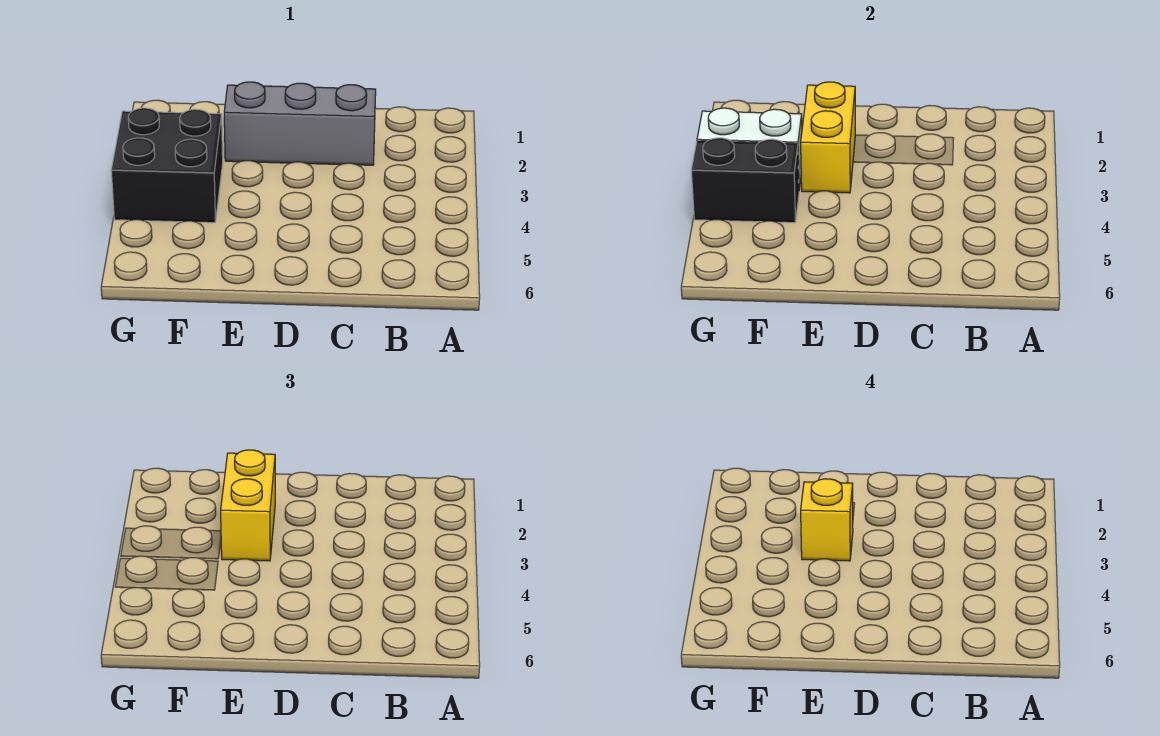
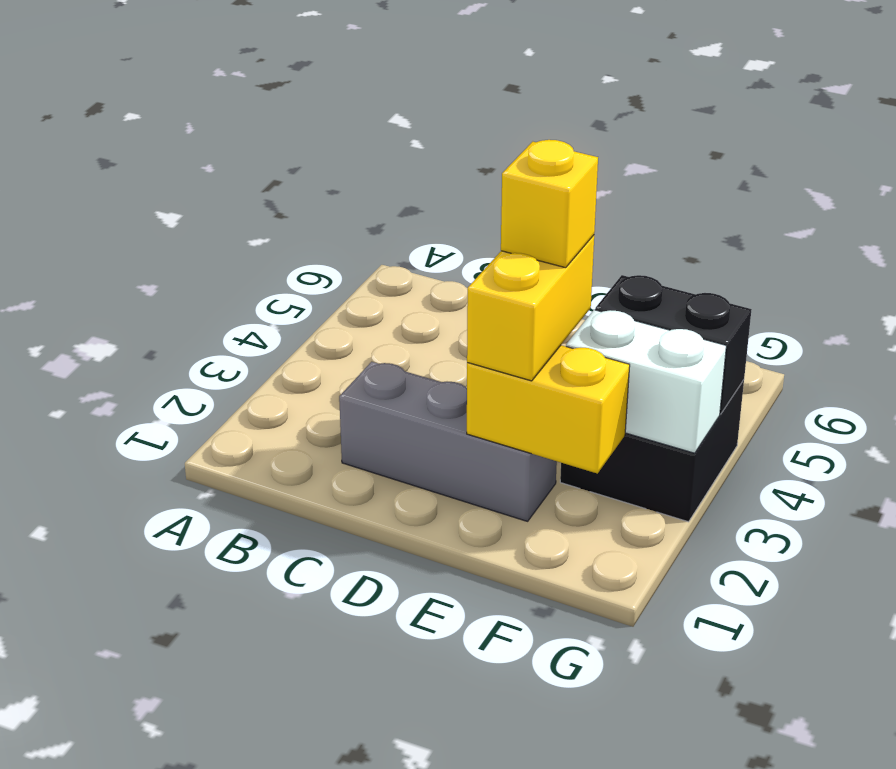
yellow 1x2 brick [801,82,855,193] -> yellow 1x2 brick turned to [467,345,630,474]

